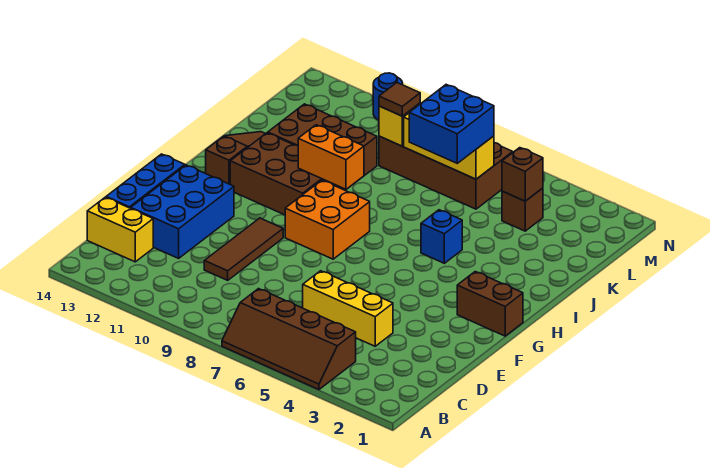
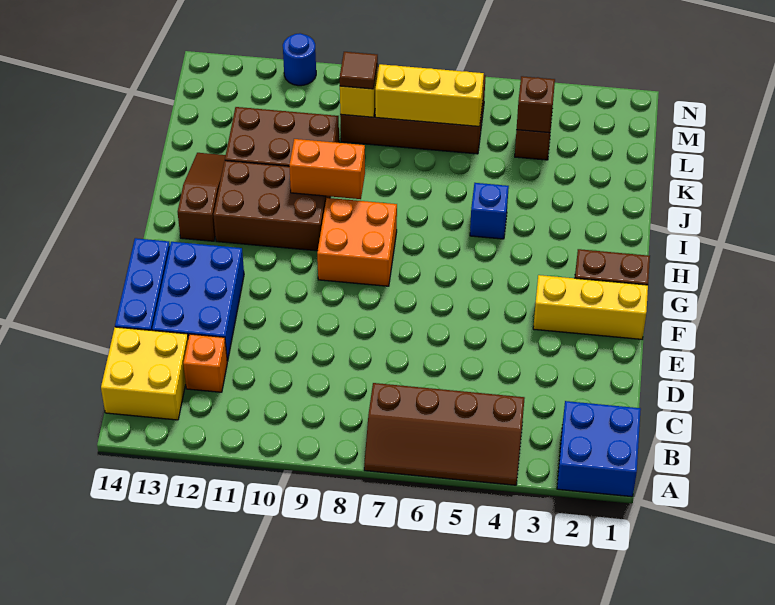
none -> orange 1x1 brick [183,334,227,392]
yellow 1x2 brick [87,197,153,262] -> yellow 2x2 brick [101,327,188,420]
yellow 1x3 brick [303,271,393,346] -> yellow 1x3 brick moved to [533,275,648,339]
brown 1x3 tile [204,218,283,280] -> none
blue 2x2 brick [409,85,494,163] -> blue 2x2 brick moved to [557,401,641,497]

